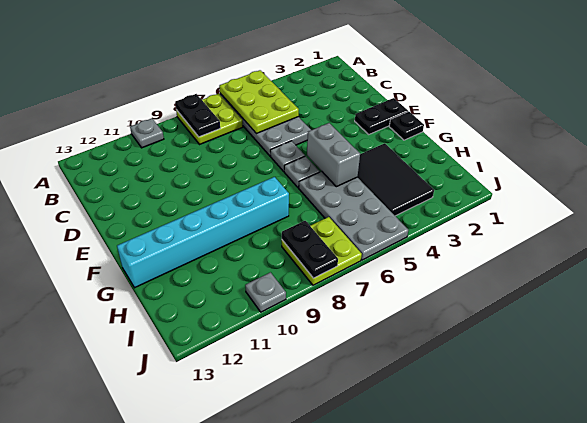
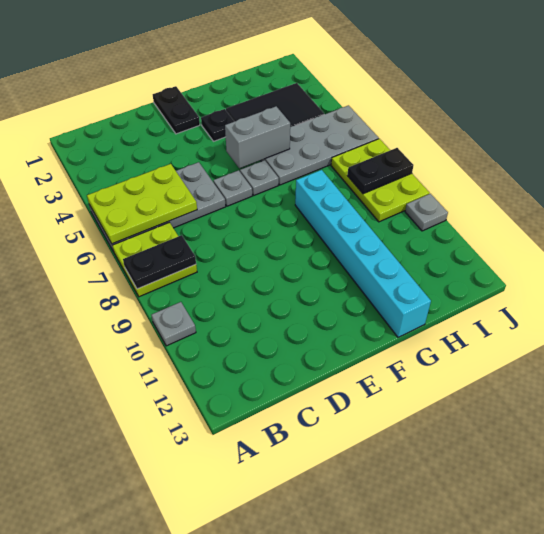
black 1x1 plate [389,111,424,140] -> black 1x1 plate moved to [201,109,234,141]
lime 2x2 plate [282,217,362,285] -> lime 2x3 plate [331,139,429,222]

